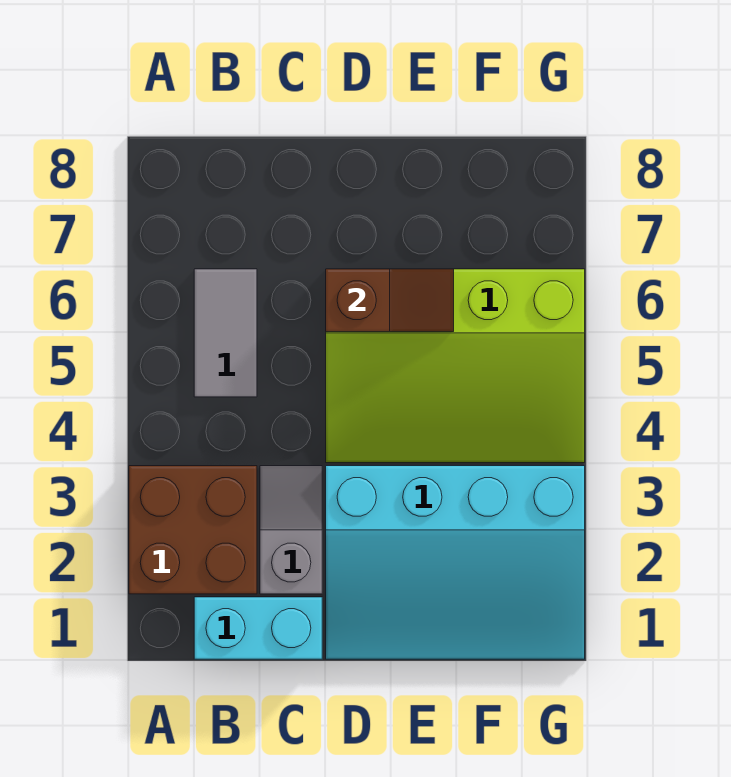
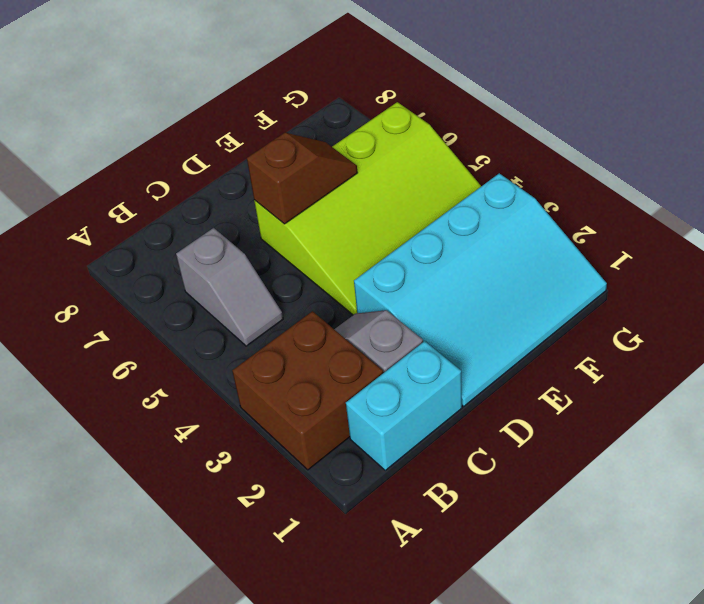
grey 1x2 tile [194,269,257,397] -> grey 1x2 slope [176,228,283,346]

